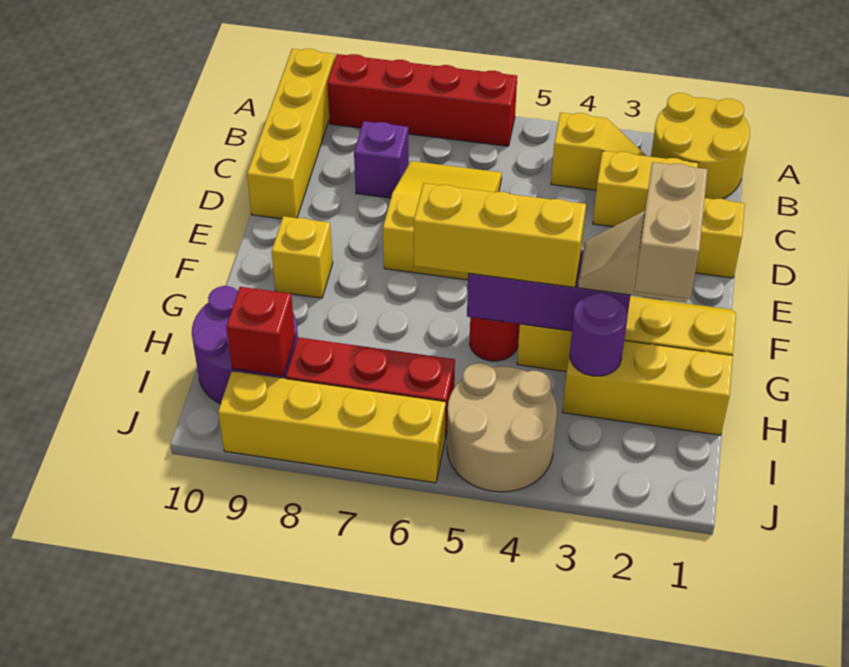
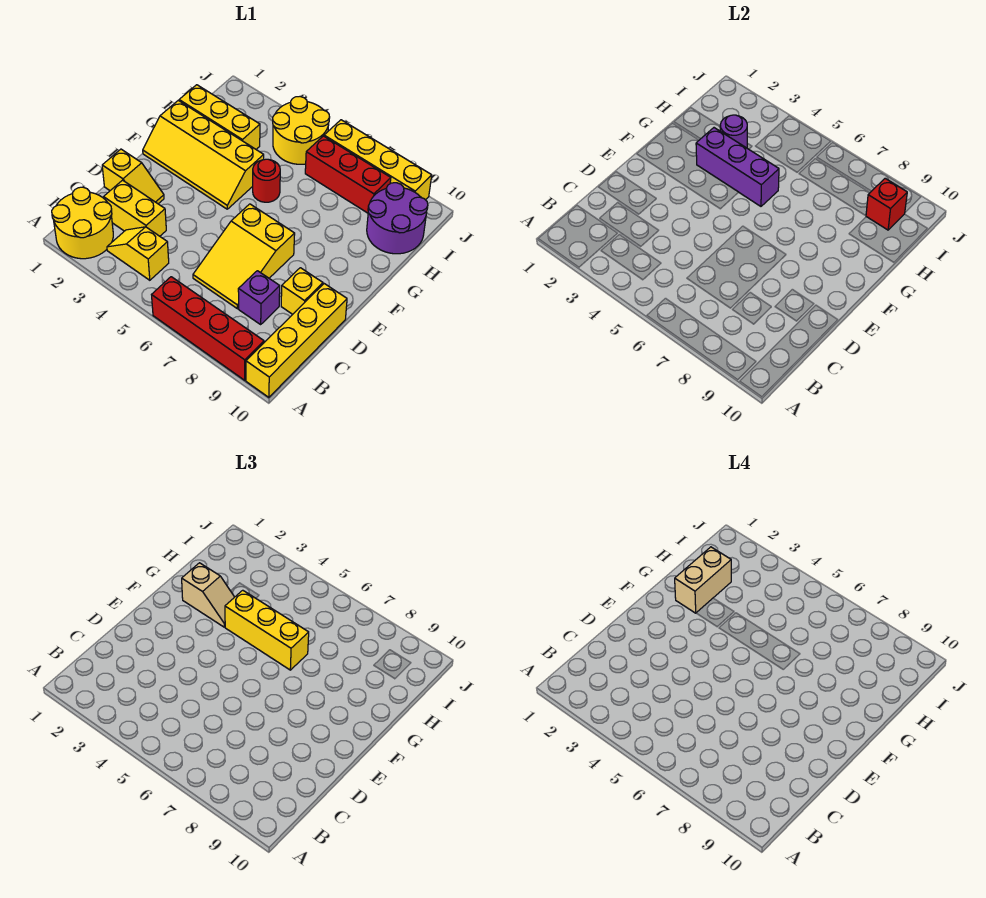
yellow 1x1 brick [272,216,333,298] -> yellow 1x1 brick moved to [281,268,323,314]
tan 2x2 round brick [447,363,557,492] -> yellow 2x2 round brick [273,97,330,164]

